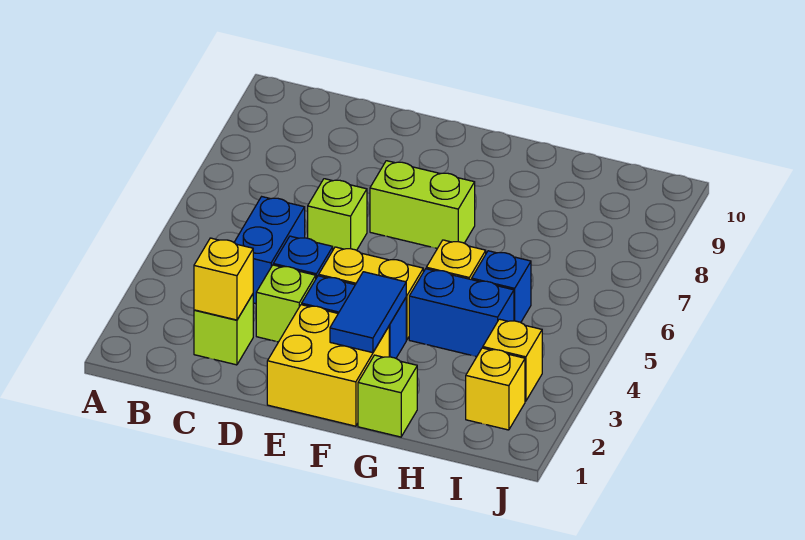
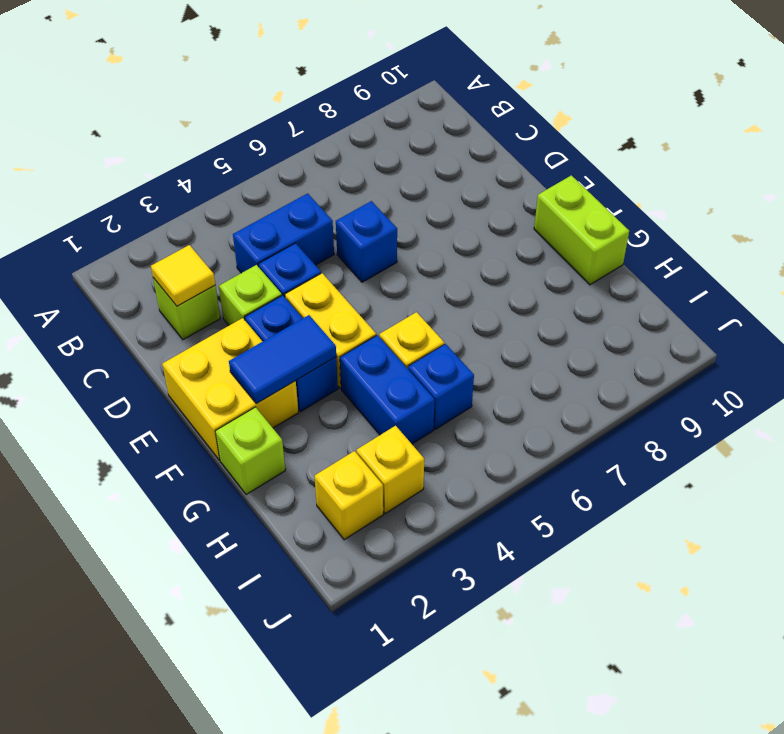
yellow 1x1 brick [194,238,253,320] -> yellow 1x1 tile [151,245,215,306]
lime 1x1 brick [308,179,367,250] -> blue 1x1 brick [336,201,397,282]
lime 1x2 brick [370,161,475,248] -> lime 1x2 brick moved to [534,175,629,285]

